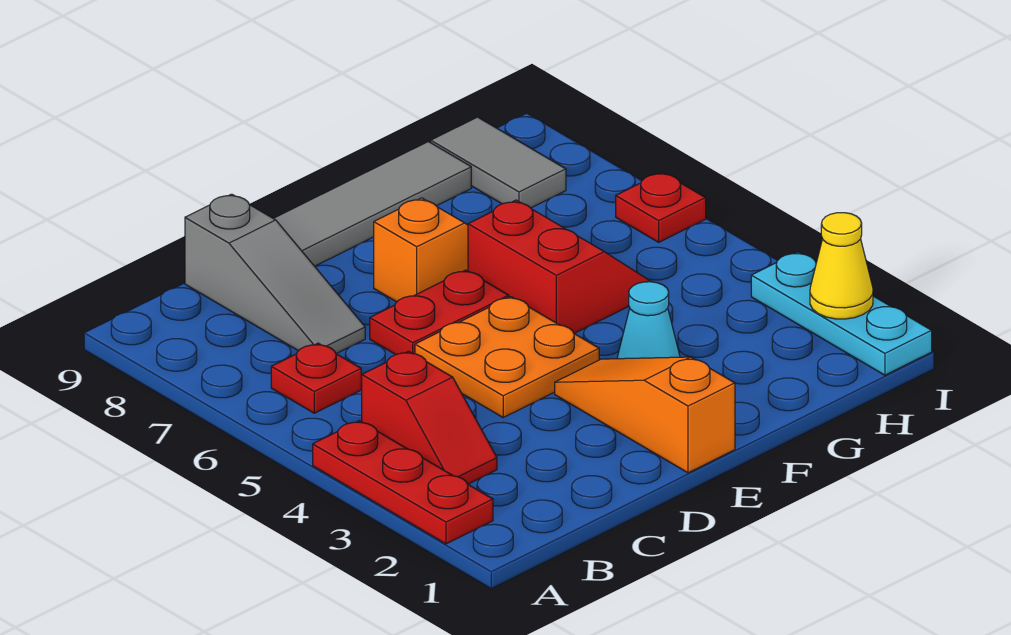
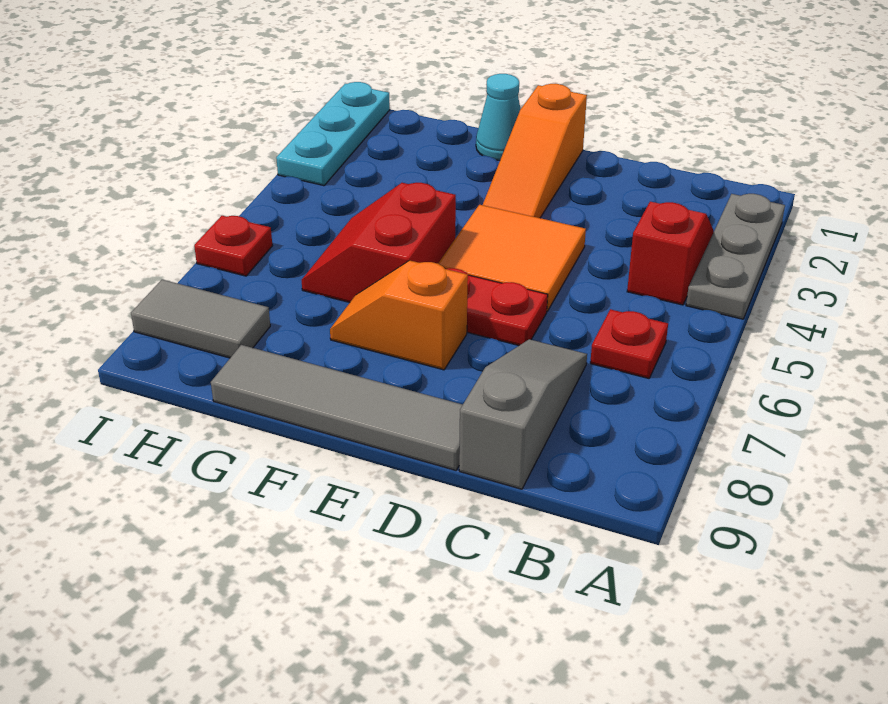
red 1x3 plate [313,421,493,544] -> grey 1x3 plate [686,194,785,319]
orange 2x2 plate [415,297,599,417] -> orange 2x2 tile [438,205,586,311]
cyan 1x1 cone [617,282,680,359] -> cyan 1x1 cone moved to [476,74,521,160]
grey 1x2 tile [431,117,566,208] -> grey 1x2 tile turned to [131,280,270,358]
yellow 1x1 cone [810,213,873,319] -> none

